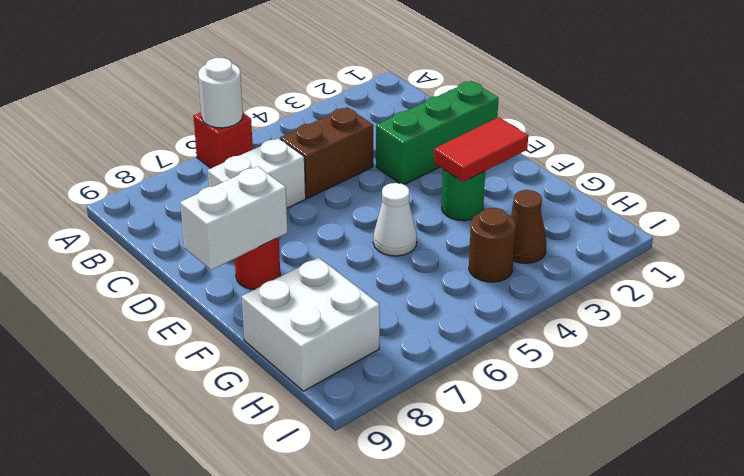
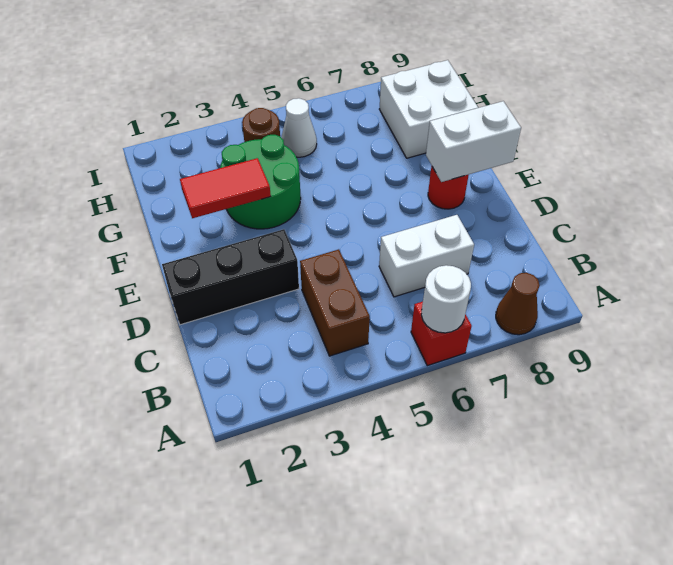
brown 1x2 brick [280,107,373,198] -> brown 1x2 brick turned to [300,249,370,356]
green 1x3 brick [376,81,498,185] -> black 1x3 brick [162,229,299,325]
green 1x1 round brick [442,169,485,221] -> green 2x2 round brick [220,135,301,229]
white 1x1 cone [373,183,417,256] -> white 1x1 cone moved to [281,98,317,157]
brown 1x1 cone [511,190,546,263] -> brown 1x1 cone moved to [496,273,540,335]

